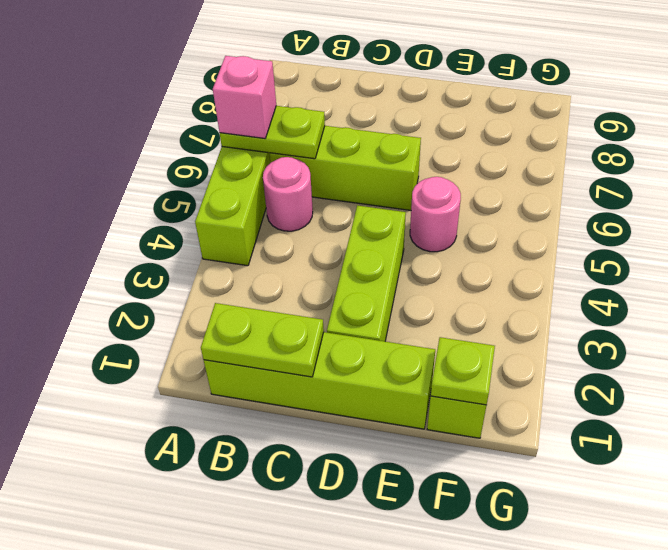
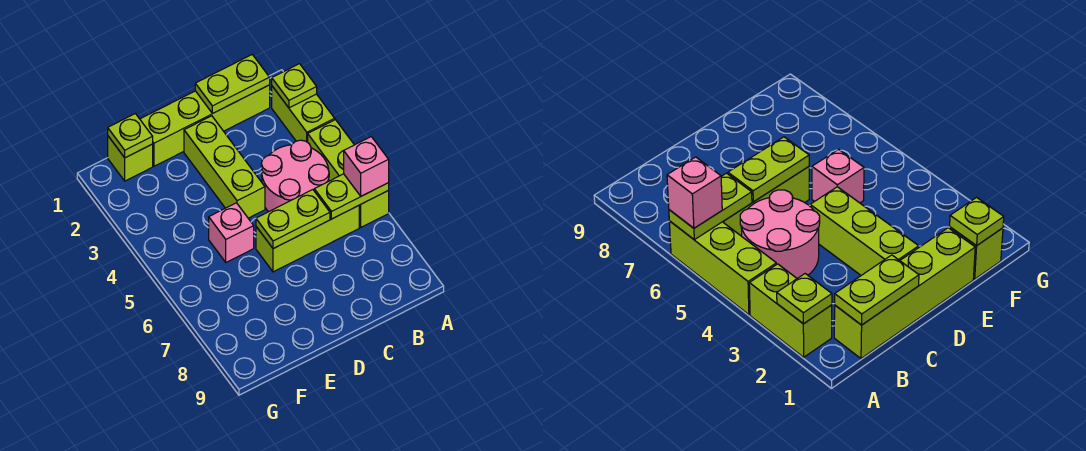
none -> lime 1x2 brick [272,86,335,142]
none -> lime 1x1 plate [272,64,317,108]
pink 1x1 round brick [263,157,313,231] -> pink 2x2 round brick [261,140,329,212]
none -> lime 1x2 plate [256,190,330,249]
pink 1x1 round brick [410,177,461,252] -> pink 1x1 brick [209,203,254,262]

